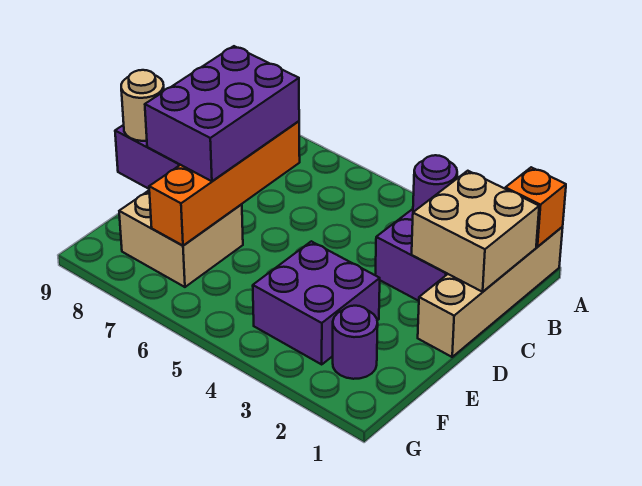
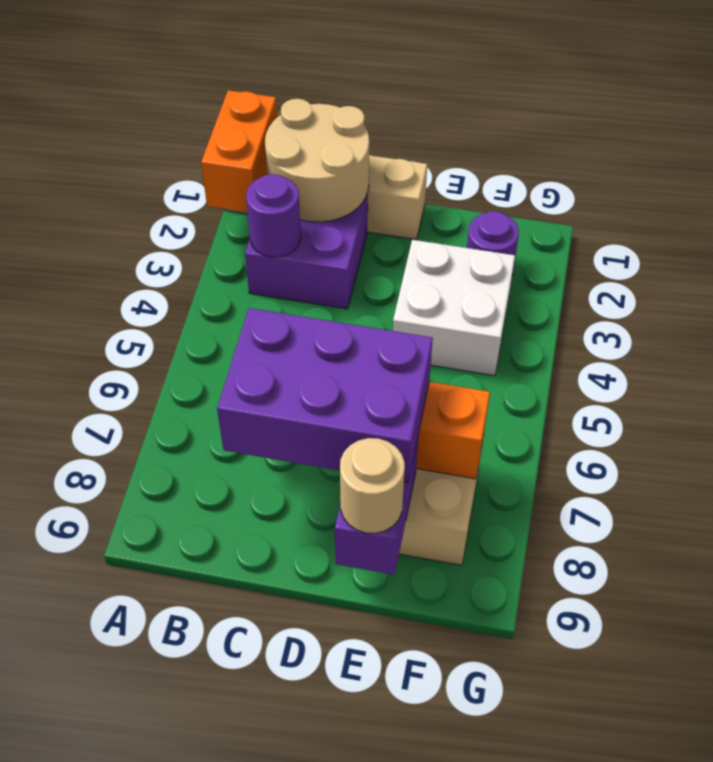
orange 1x1 brick [505,167,566,247] -> orange 1x2 brick [201,90,277,212]
tan 2x2 brick [412,171,539,292] -> tan 2x2 round brick [265,99,369,222]
purple 2x2 brick [253,241,380,364] -> white 2x2 brick [393,240,515,376]

